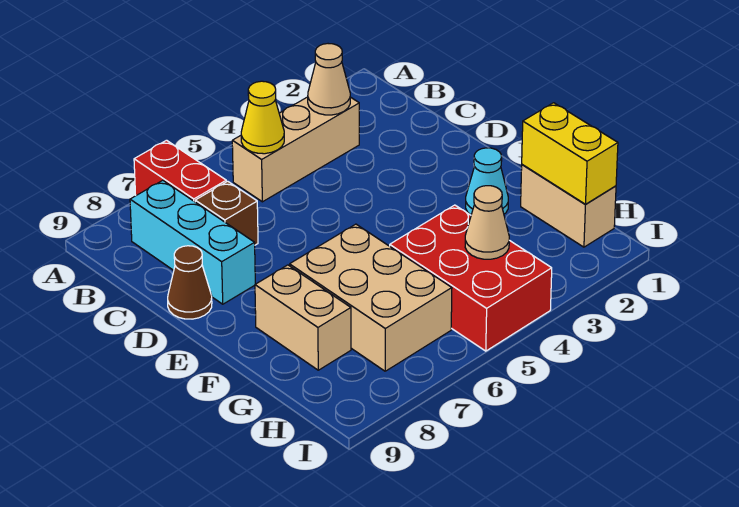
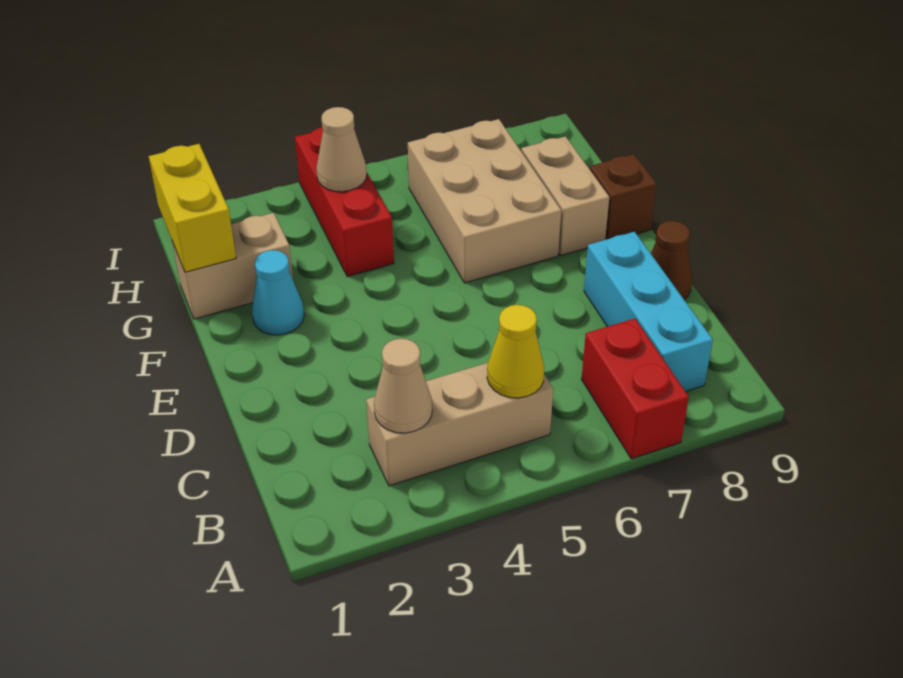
brown 1x1 brick [195,181,258,245] -> brown 1x1 brick moved to [590,154,657,240]
tan 1x2 brick [521,165,616,247] -> tan 1x2 brick turned to [172,213,293,319]
red 2x3 brick [390,205,552,351] -> red 1x3 brick [295,128,394,277]

